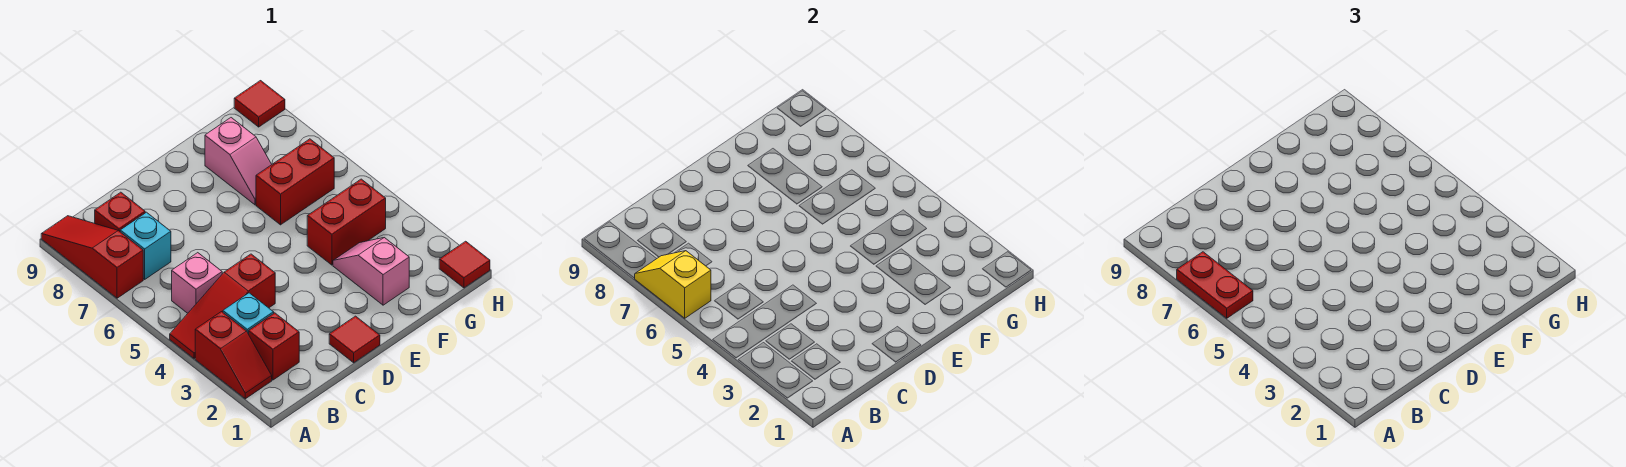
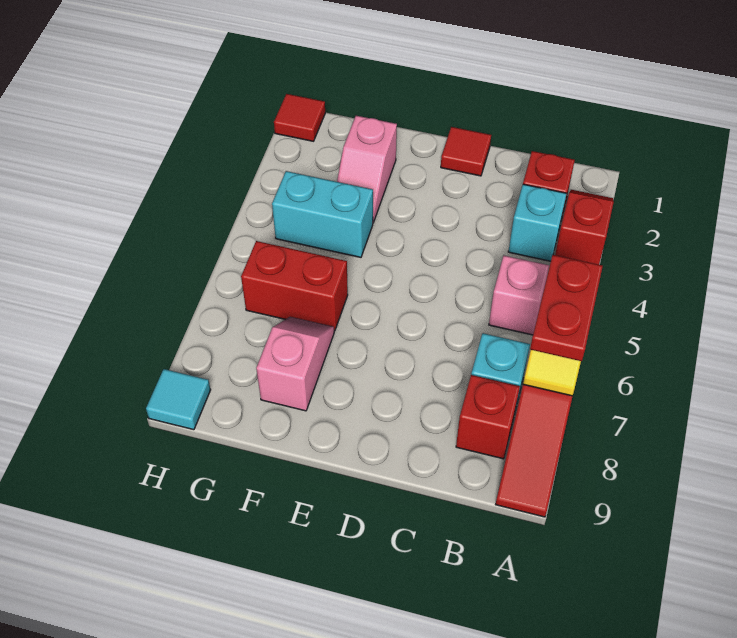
red 1x3 slope [170,254,275,359] -> none
red 1x2 brick [307,179,386,265] -> cyan 1x2 brick [272,171,373,257]
red 1x1 tile [234,81,285,127] -> cyan 1x1 tile [146,369,211,430]

